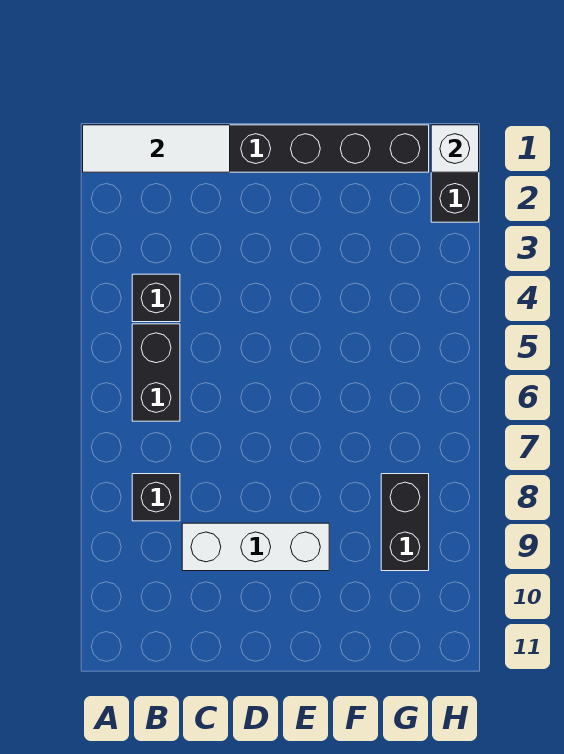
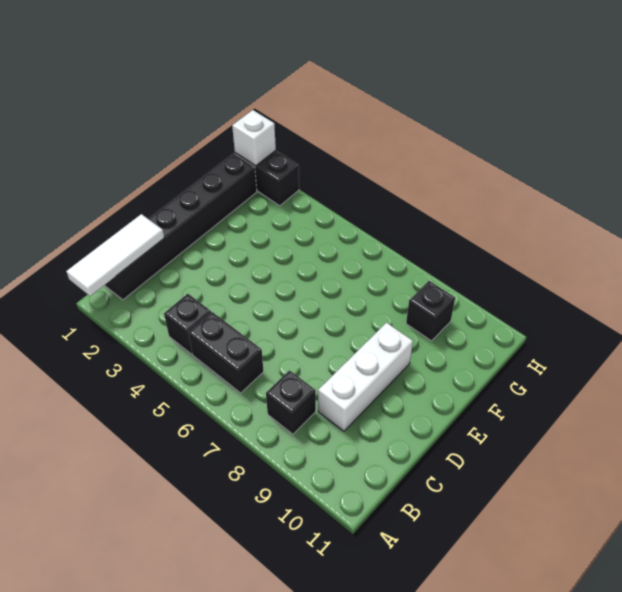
black 1x2 brick [381,474,429,571] -> black 1x1 brick [406,281,455,341]

